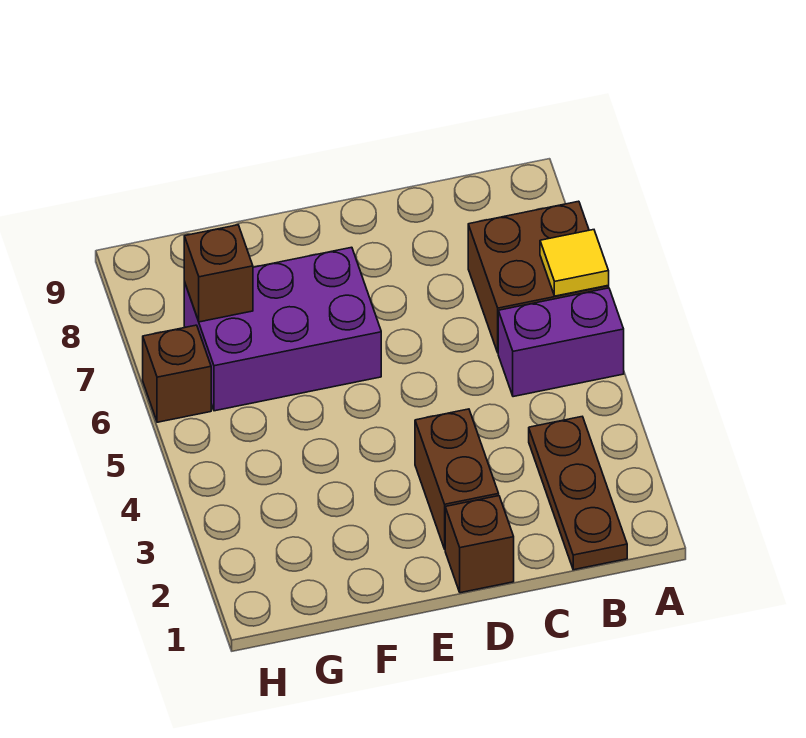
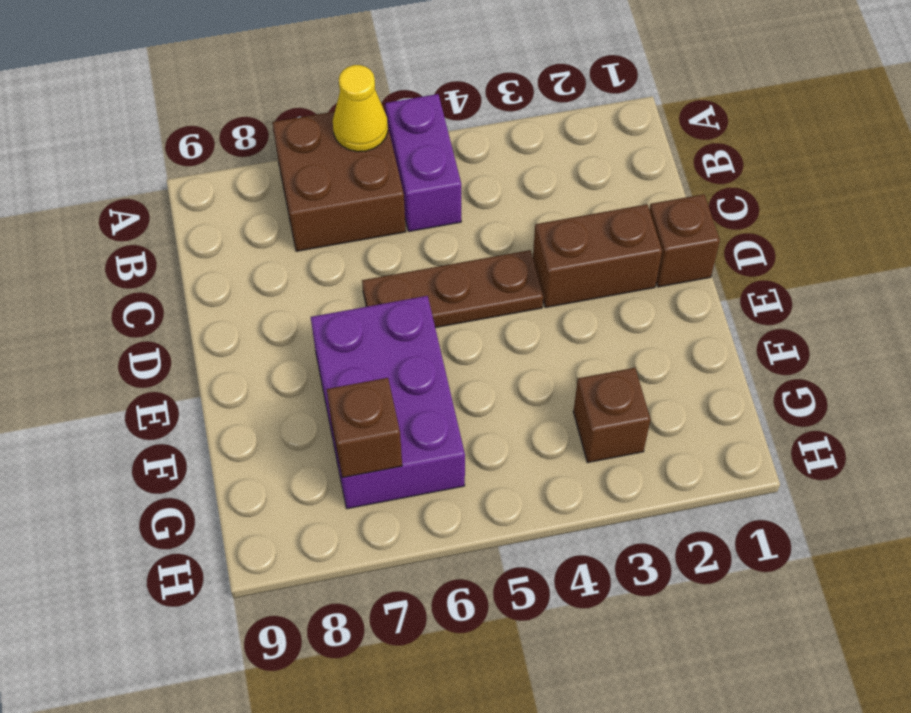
yellow 1x1 tile [540,230,609,296] -> yellow 1x1 cone [333,65,388,152]
brown 1x3 plate [529,417,627,570] -> brown 1x3 plate moved to [362,250,543,328]
brown 1x1 brick [143,325,211,422] -> brown 1x1 brick moved to [573,368,651,463]

